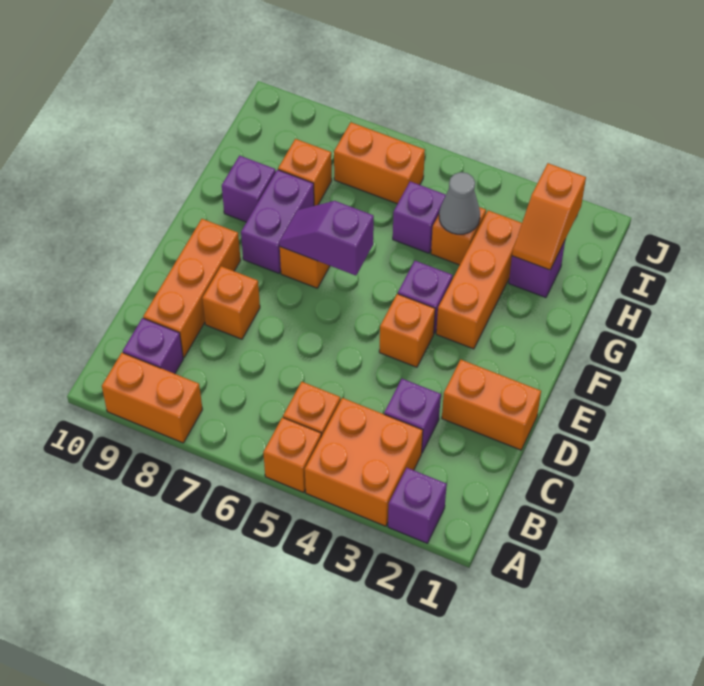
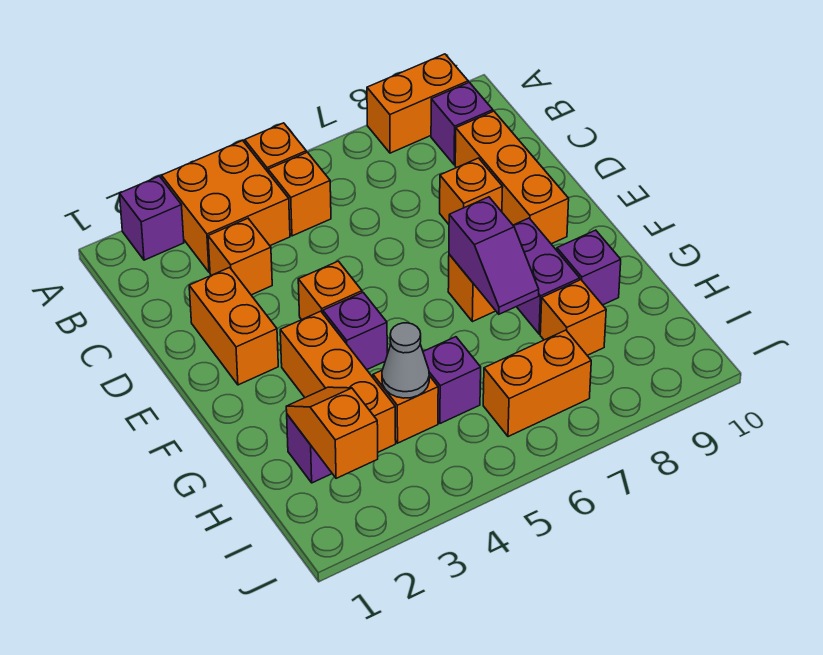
purple 1x1 brick [384,379,441,453] -> orange 1x1 brick [208,218,272,295]
orange 1x2 brick [442,360,541,450] -> orange 1x2 brick turned to [189,267,278,385]
purple 1x2 slope [279,201,374,276] -> purple 1x2 slope turned to [449,197,539,314]

